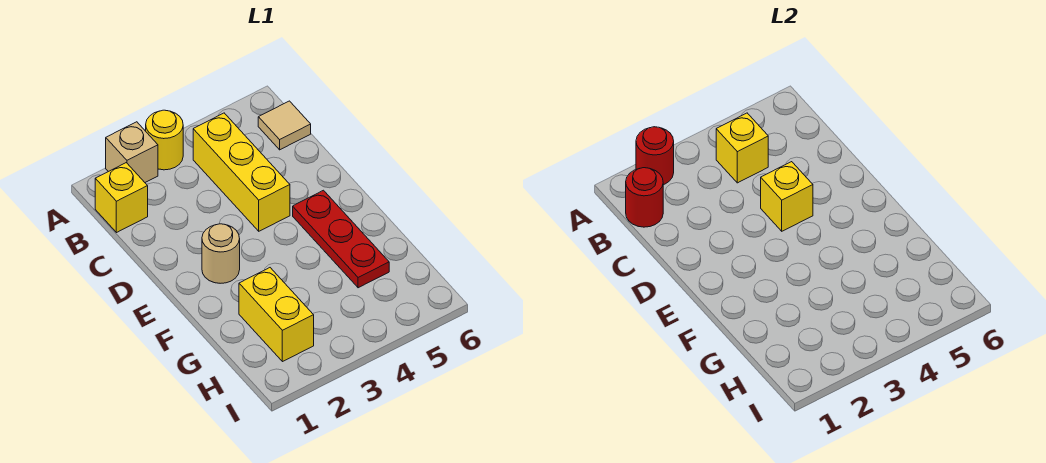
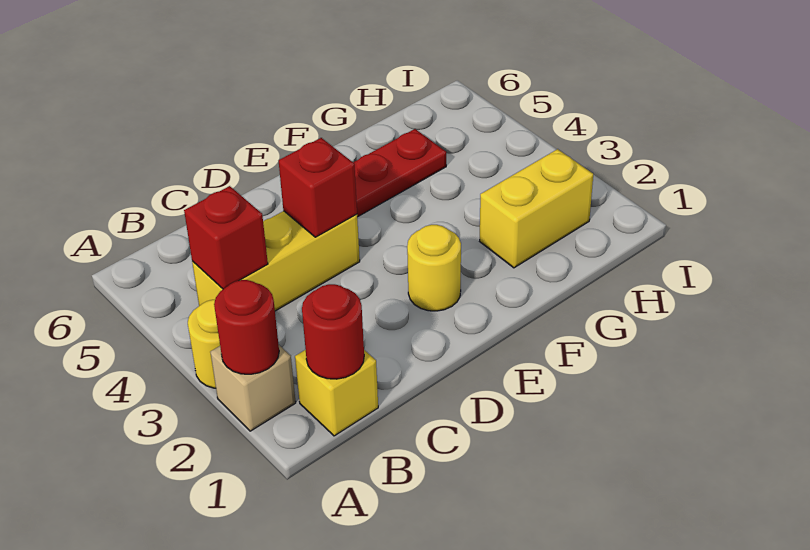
yellow 1x1 brick [716,113,768,183] -> red 1x1 brick [184,186,268,289]
tan 1x1 tile [258,101,311,150] -> none
yellow 1x1 brick [761,162,813,231] -> red 1x1 brick [279,138,357,237]
tan 1x1 round brick [202,224,240,283] -> yellow 1x1 round brick [407,225,461,311]

